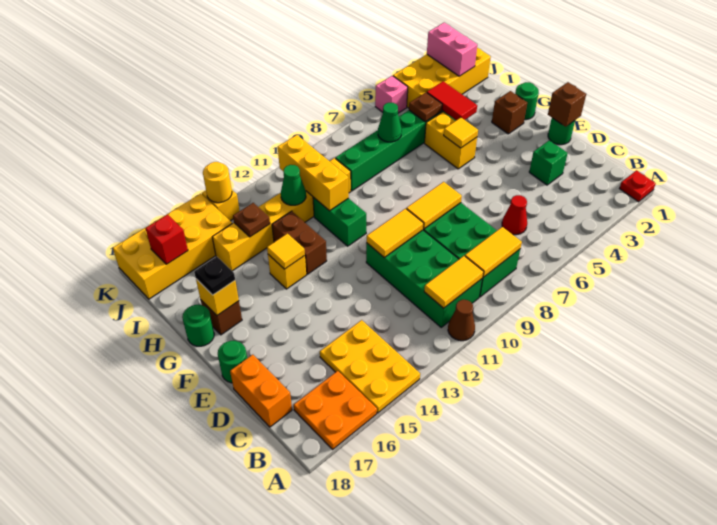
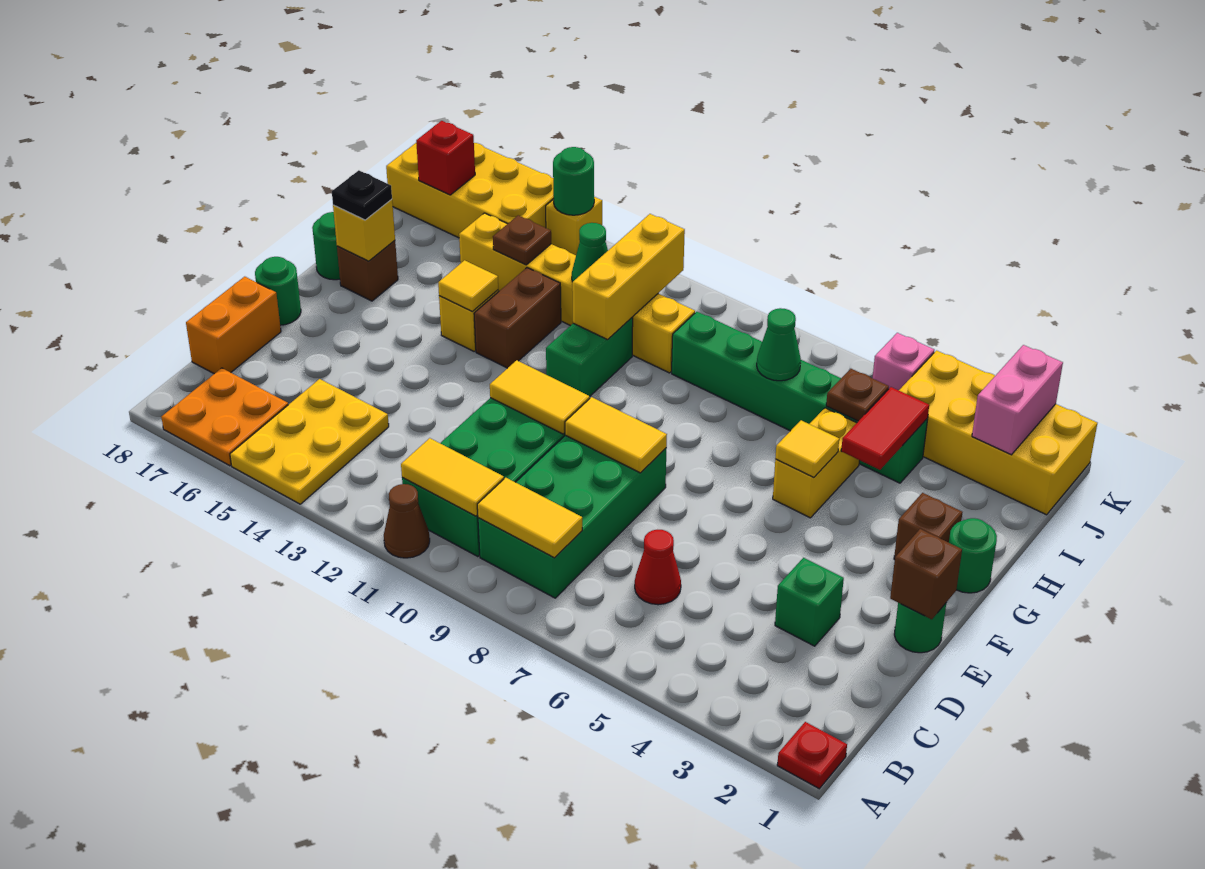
yellow 1x1 round brick [203,162,232,203] -> green 1x1 round brick [553,147,594,215]

